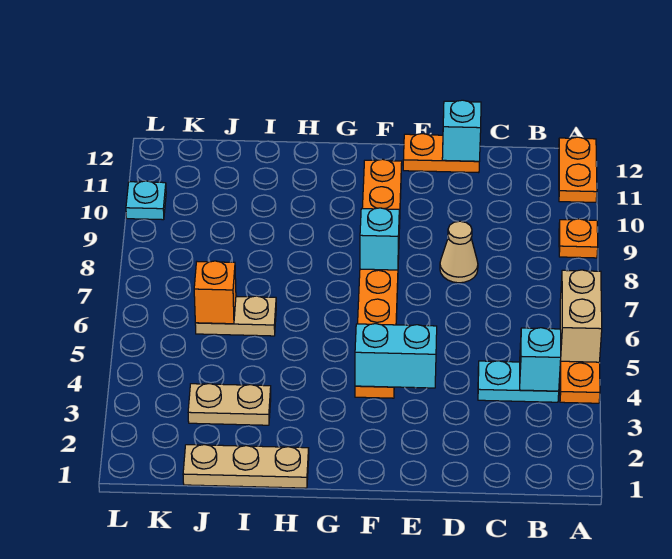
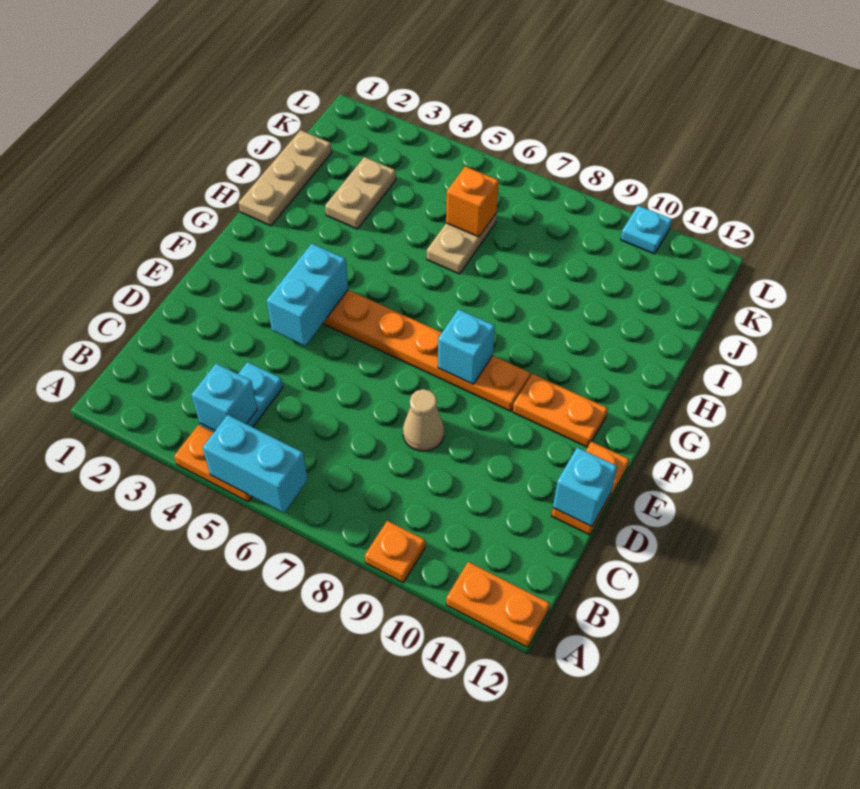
tan 1x2 brick [560,270,602,362] -> cyan 1x2 brick [203,415,308,513]

